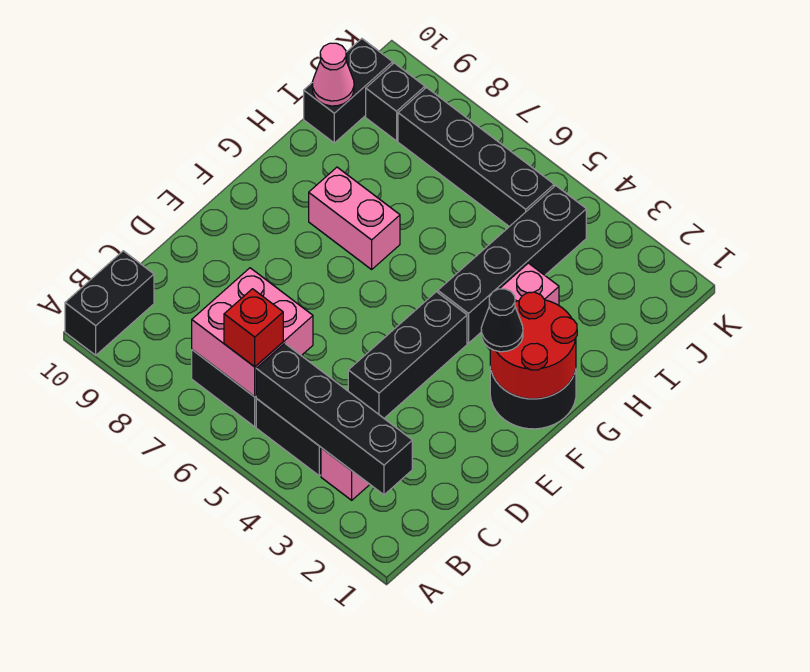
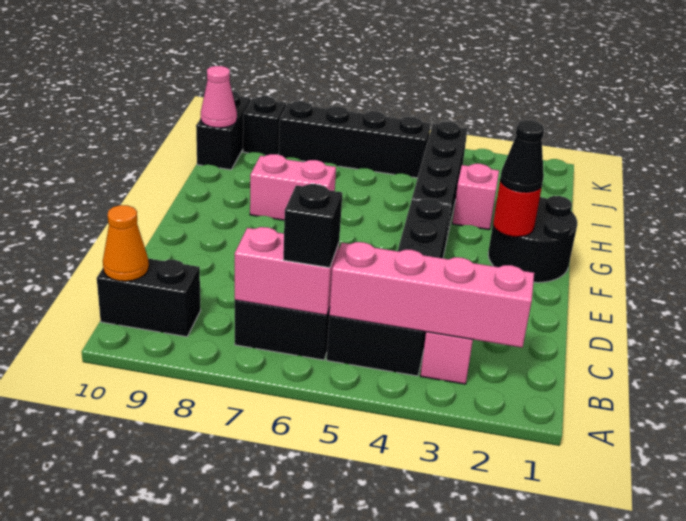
black 1x2 brick [65,251,154,355] -> black 1x2 brick turned to [97,259,201,337]
black 1x4 brick [256,343,412,495] -> pink 1x4 brick [329,242,534,347]
pink 2x2 brick [192,268,313,397] -> pink 1x2 brick [235,227,339,315]
red 1x1 brick [224,289,283,367] -> black 1x1 brick [283,184,342,268]
none -> orange 1x1 cone [103,205,149,281]
red 2x2 round brick [490,292,577,399] -> red 1x1 round brick [493,179,542,237]

